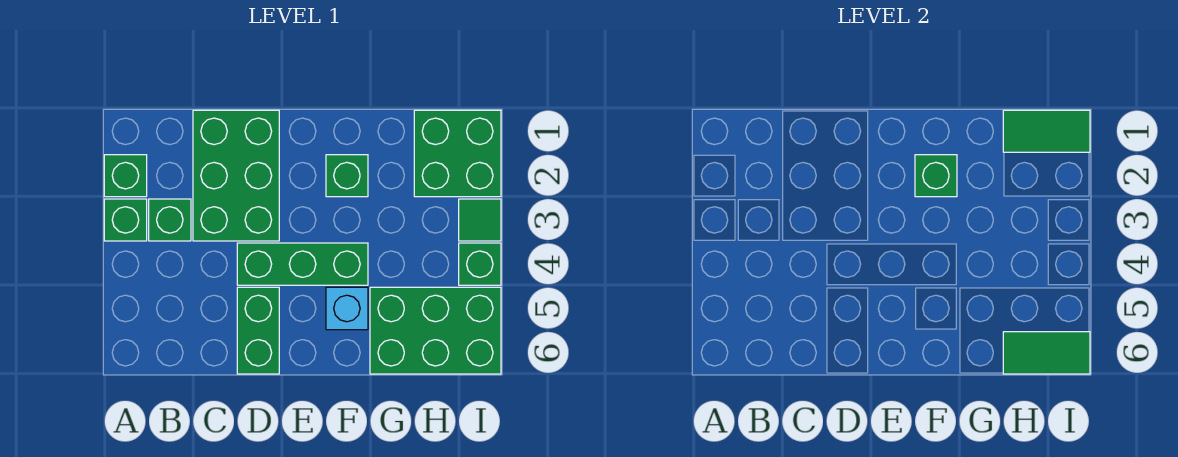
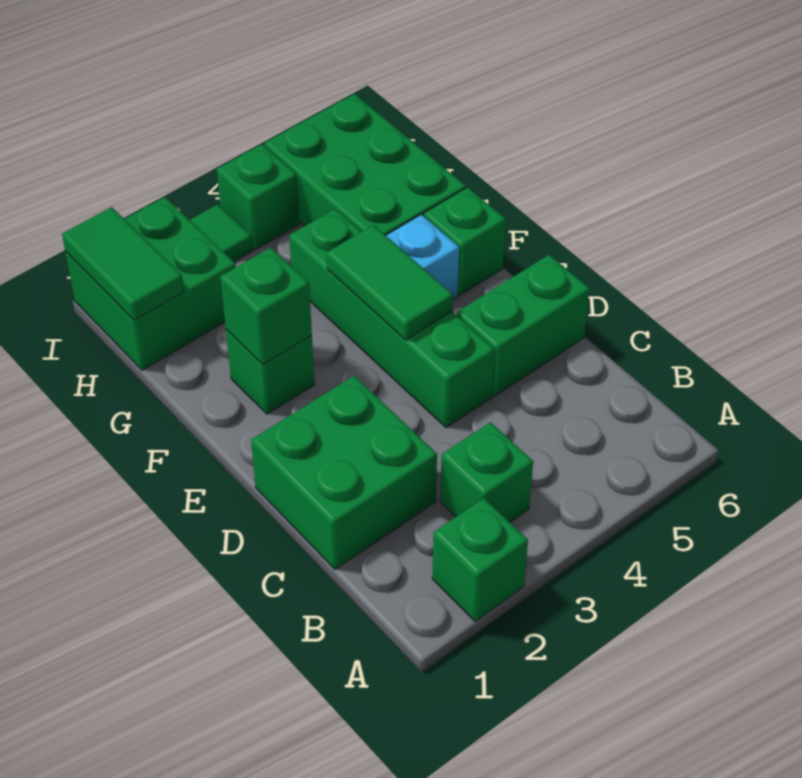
green 1x1 brick [104,199,147,241] -> green 1x1 brick moved to [424,187,506,295]
green 2x3 brick [193,110,279,241] -> green 2x2 brick [251,376,437,569]
green 1x3 brick [237,243,368,285] -> green 1x4 brick [289,209,494,428]
green 1x2 tile [1003,332,1090,374] -> green 1x2 tile moved to [327,225,453,340]

